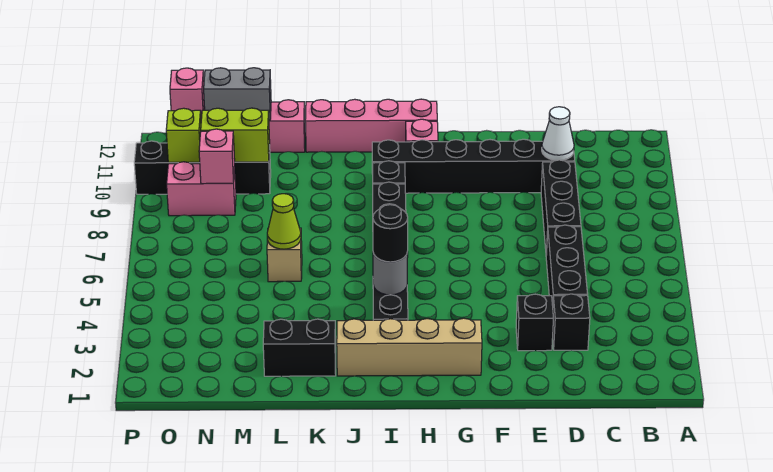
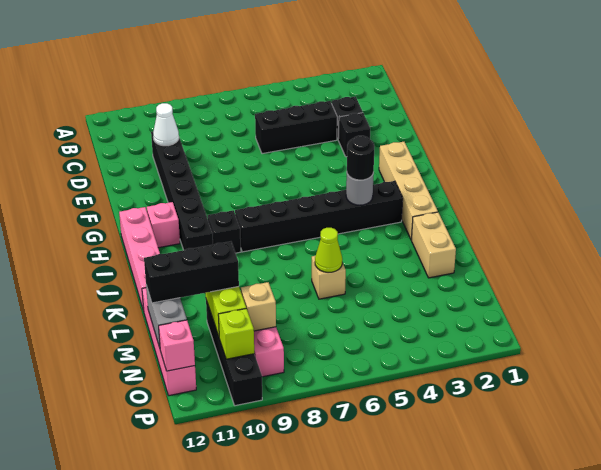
black 1x3 brick [541,160,581,255] -> black 1x3 brick moved to [144,242,239,303]
black 1x2 brick [263,319,336,376] -> tan 1x2 brick [412,212,456,278]
pink 1x1 brick [199,129,235,184] -> tan 1x1 brick [241,282,276,331]

